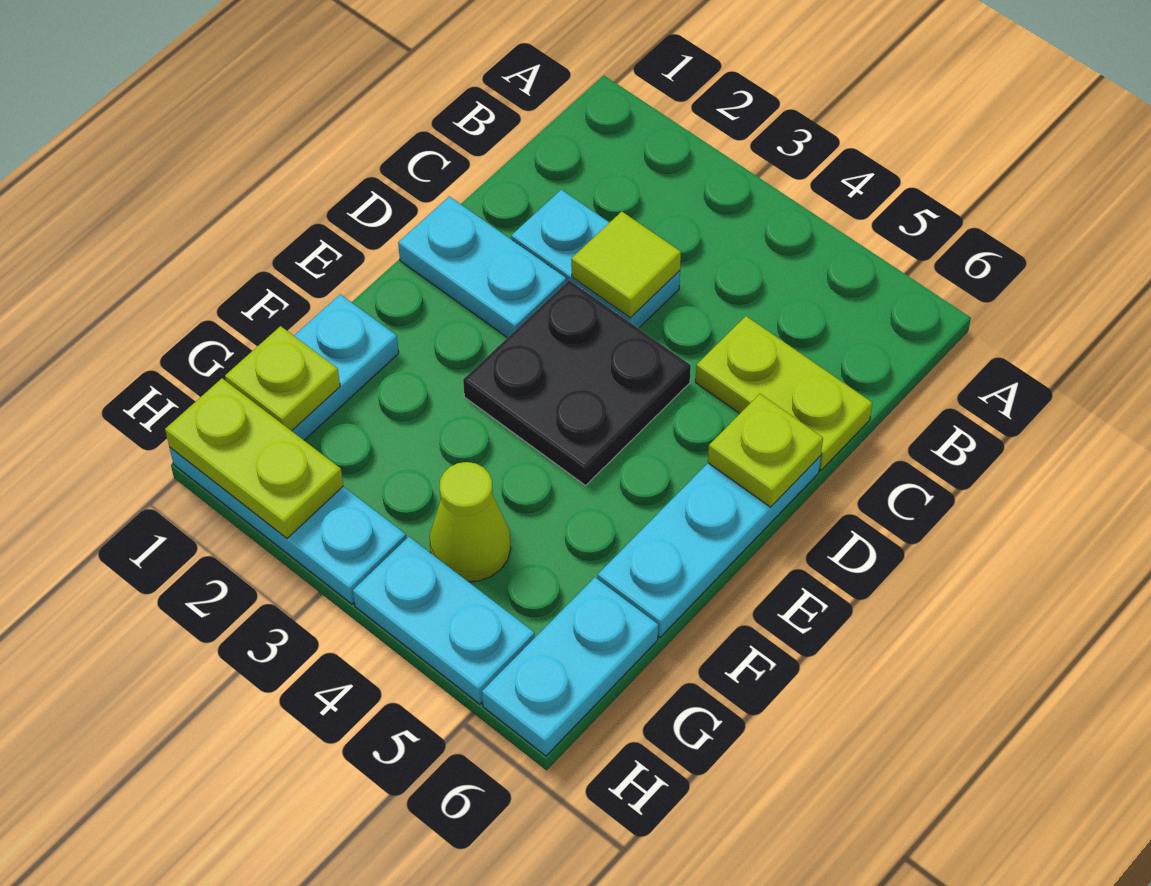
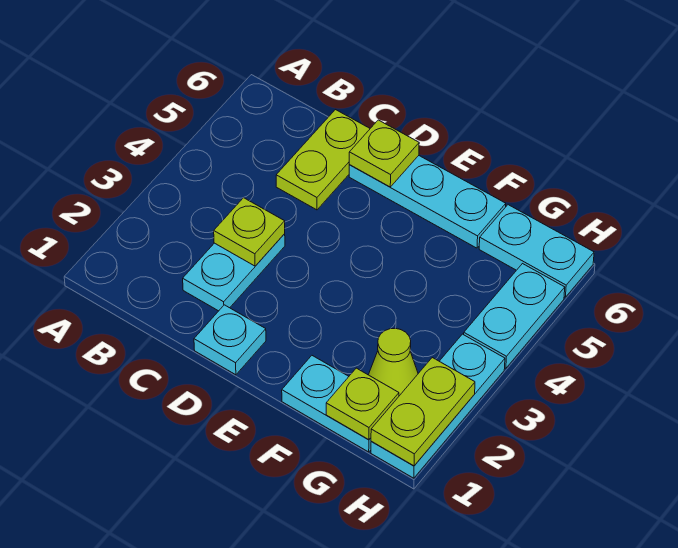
lime 1x1 tile [571,211,681,318] -> lime 1x1 plate [214,198,285,266]
cyan 1x2 plate [398,197,566,338] -> cyan 1x1 plate [194,305,266,375]
black 2x2 plate [463,280,691,485] -> none
lime 1x1 cone [430,462,511,582] -> lime 1x1 cone moved to [369,328,418,396]

